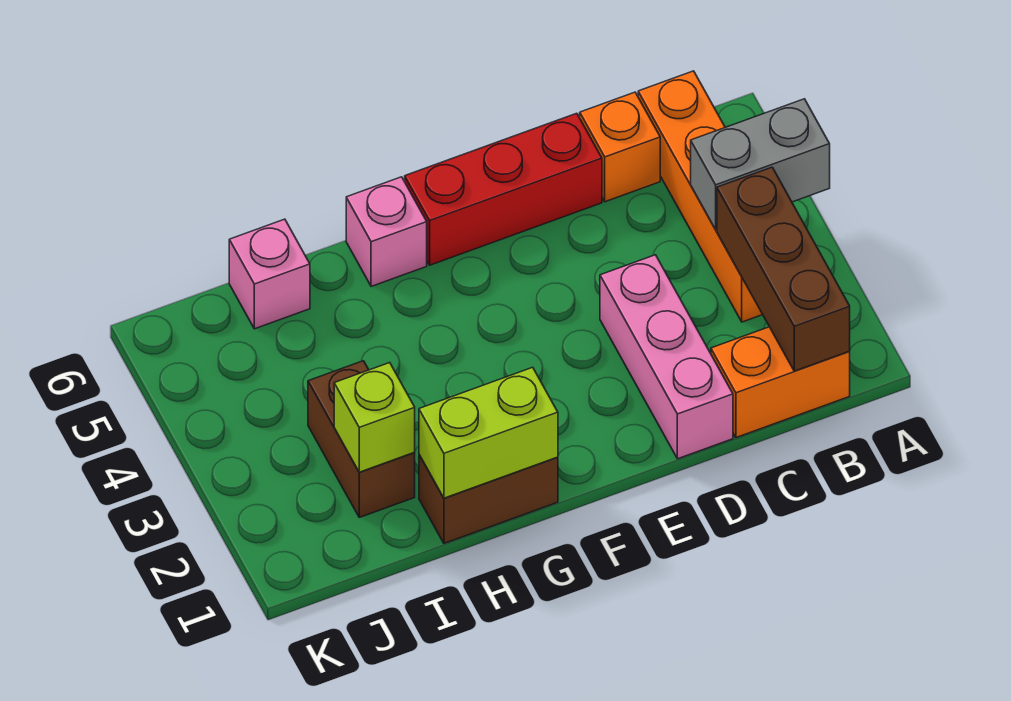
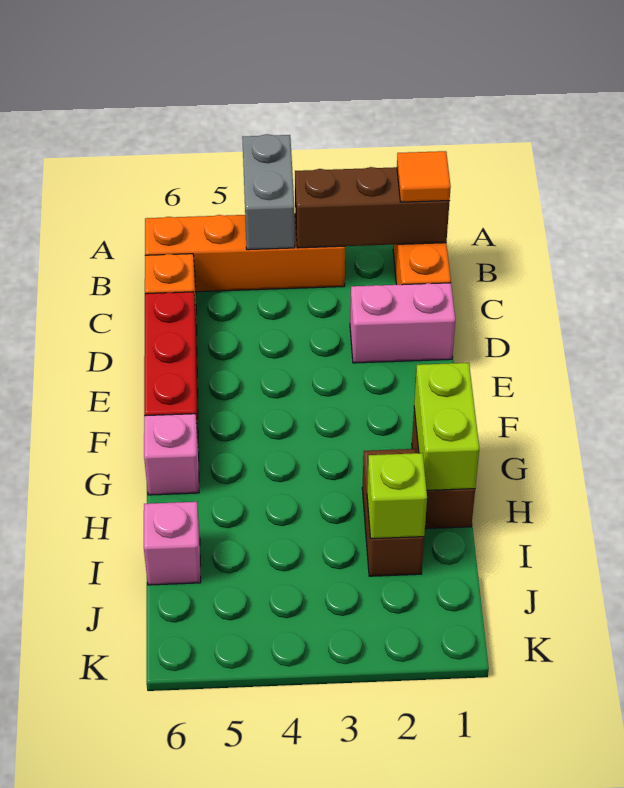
none -> orange 1x1 tile [397,151,451,202]
pink 1x3 brick [600,255,733,459] -> pink 1x2 brick [350,283,455,363]
brown 1x2 brick [308,361,415,517] -> brown 1x2 brick turned to [362,449,424,576]

